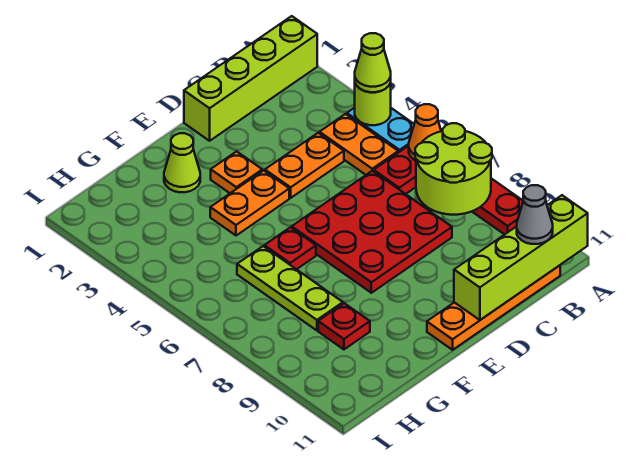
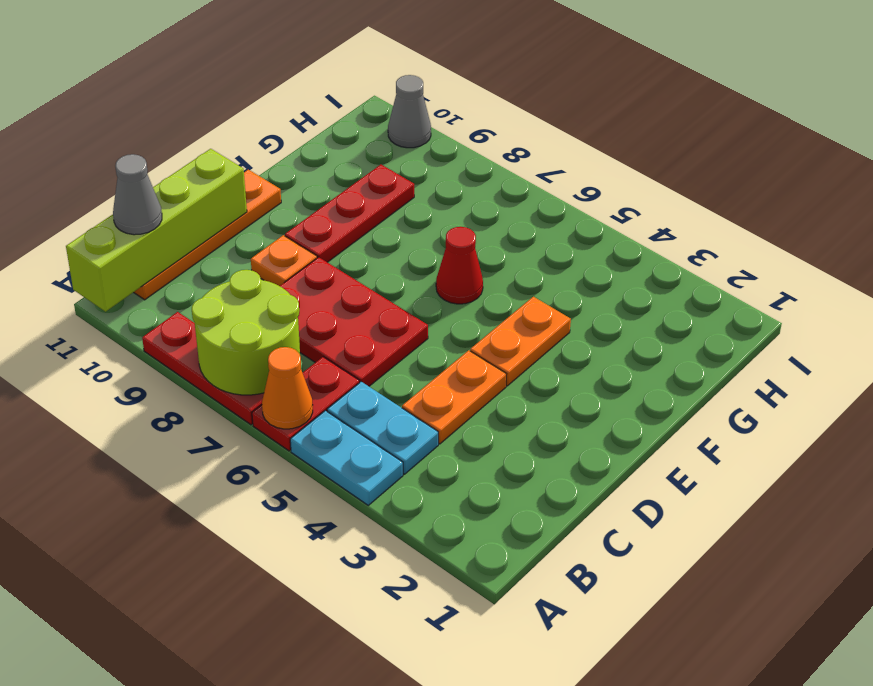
lime 1x4 brick [184,16,317,141] -> none
lime 1x1 round brick [355,83,391,125] -> none
lime 1x1 cone [355,33,391,92] -> none
orange 1x2 plate [320,114,398,175] -> cyan 1x2 plate [327,382,438,474]
red 3x3 plate [292,171,452,293] -> red 2x3 plate [280,257,428,386]
orange 1x1 plate [211,151,262,193] -> orange 1x1 plate moved to [251,235,317,286]
lime 1x1 cone [164,133,200,192] -> none
red 1x1 plate [264,227,316,269] -> red 1x1 cone [436,227,483,304]
lime 1x3 plate [237,246,343,330] -> none
red 1x1 plate [318,303,370,349] -> red 1x3 plate [285,165,414,262]
none -> grey 1x1 cone [388,75,431,148]

